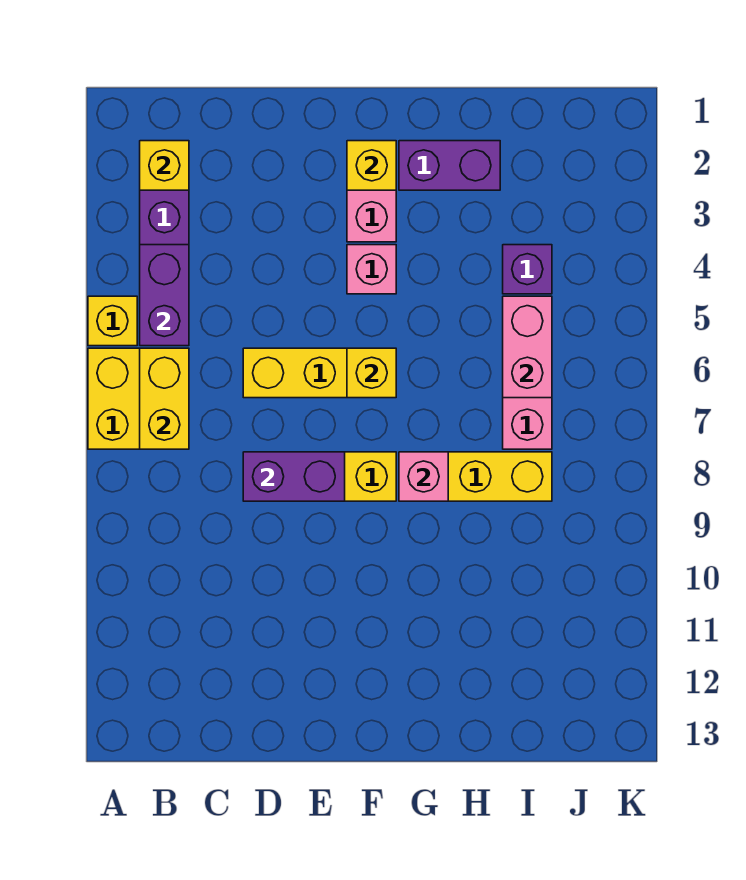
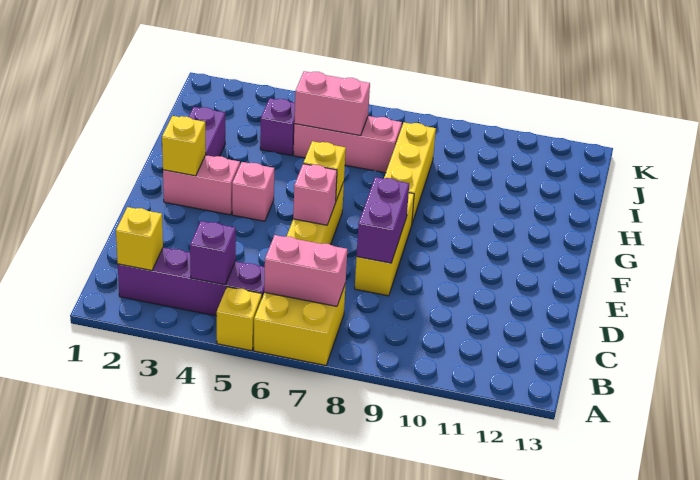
purple 1x2 brick [140,245,189,346] -> purple 1x1 brick [190,221,236,285]
yellow 1x2 brick [140,348,189,449] -> pink 1x2 brick [264,235,347,306]
pink 1x1 brick [399,452,448,501] -> pink 1x1 brick moved to [293,164,337,225]

